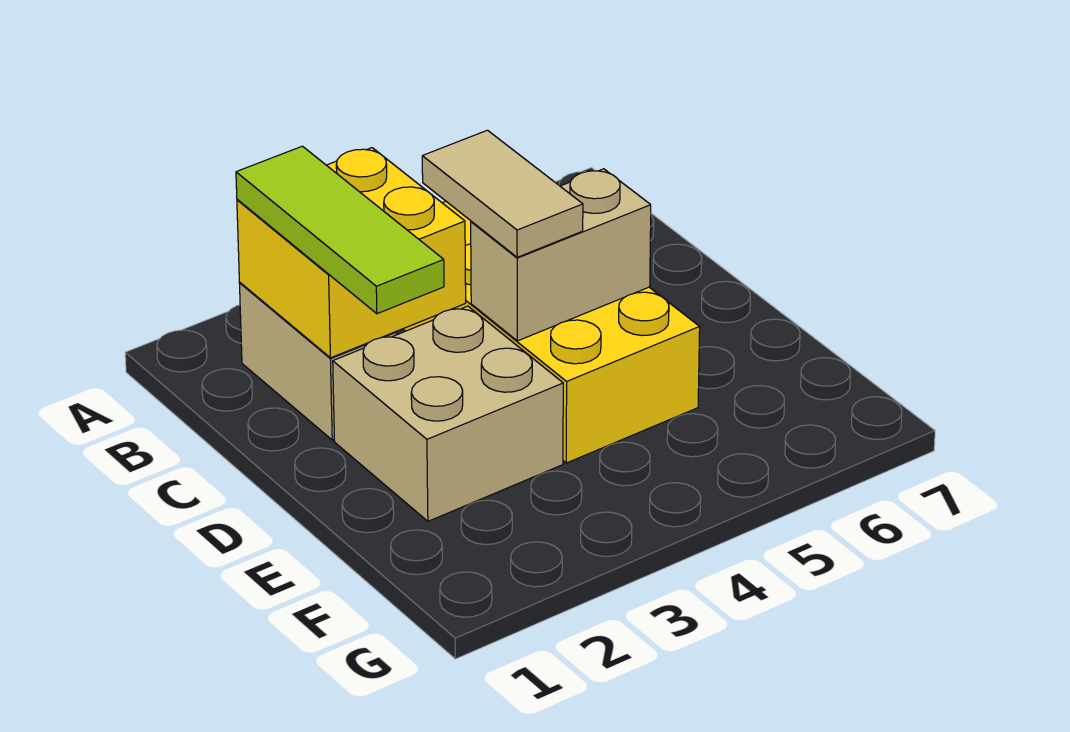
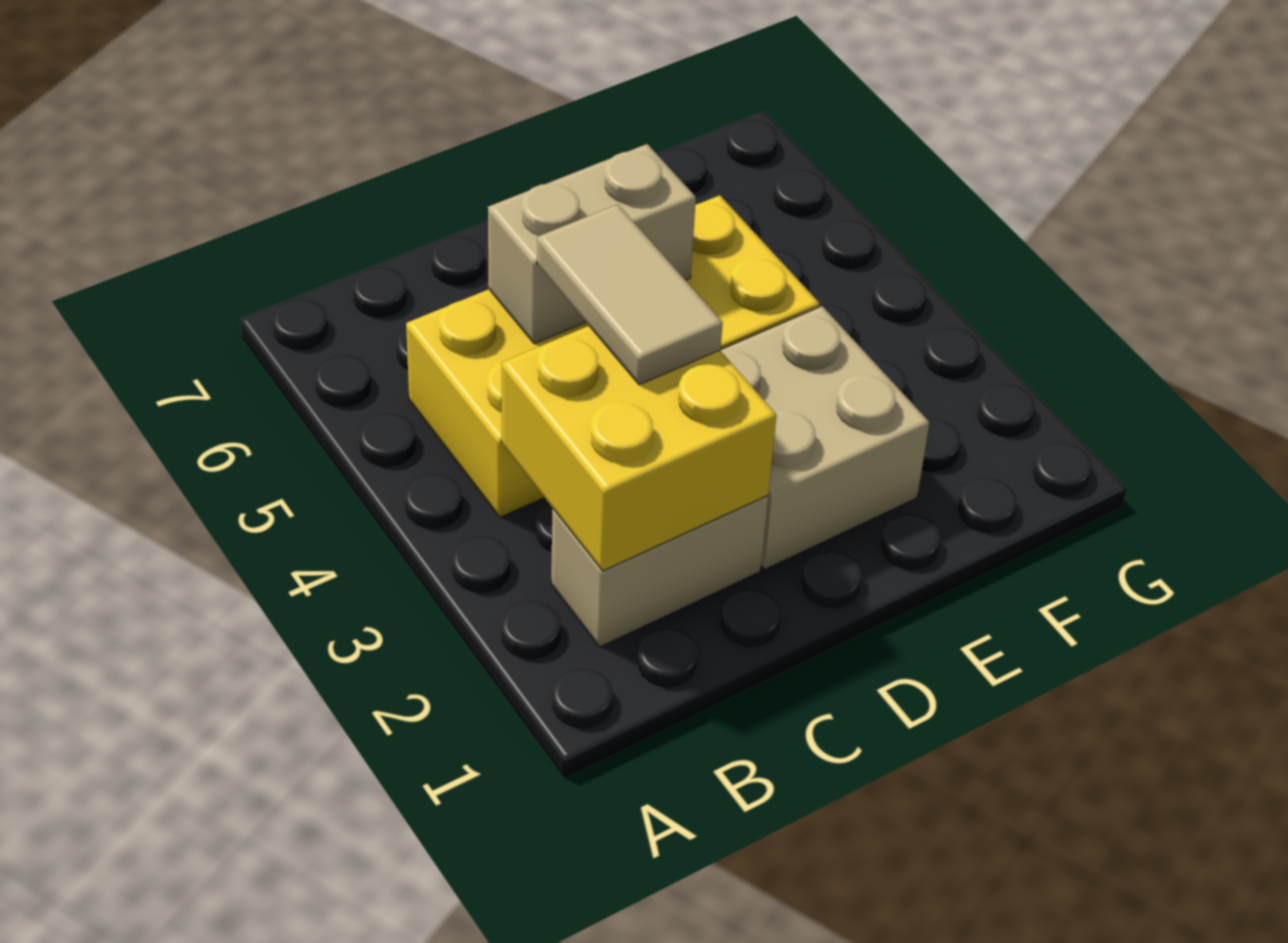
lime 1x3 tile [236,146,444,314] -> none
tan 1x2 tile [422,130,583,257] -> tan 1x2 tile turned to [537,204,723,385]
tan 1x2 brick [471,169,651,341] -> tan 1x2 brick turned to [488,144,696,344]

